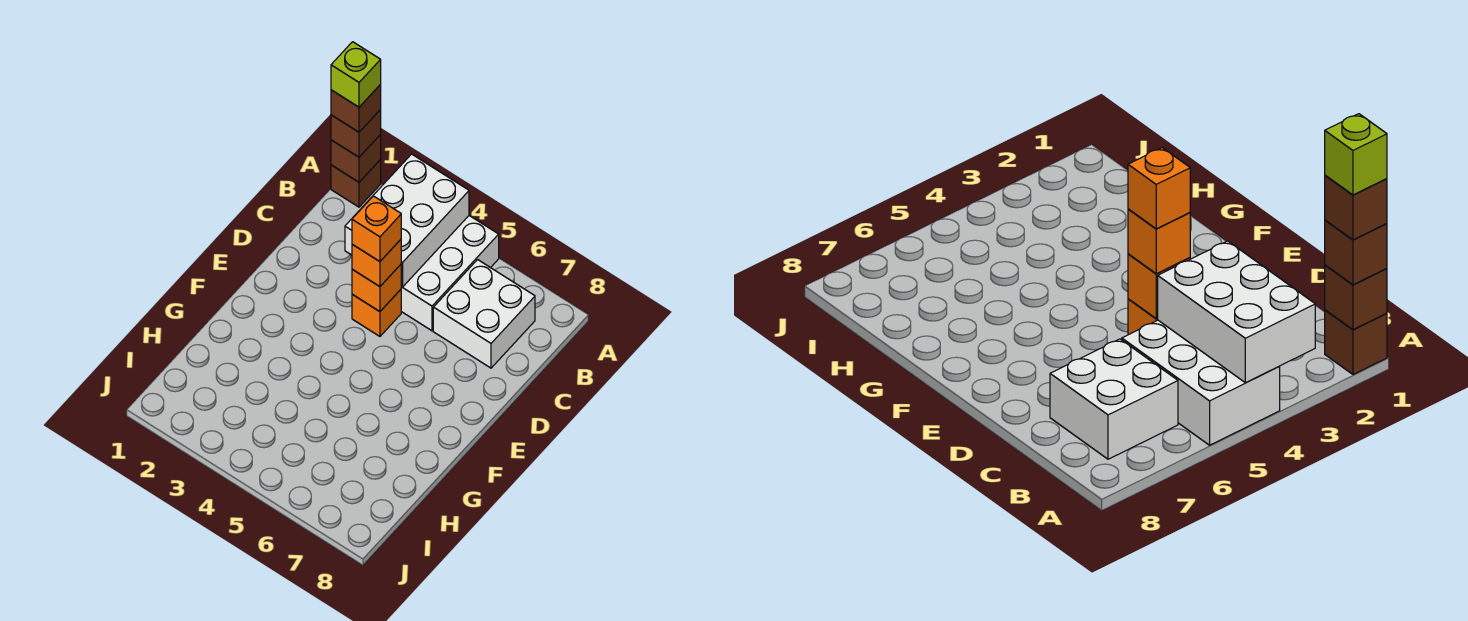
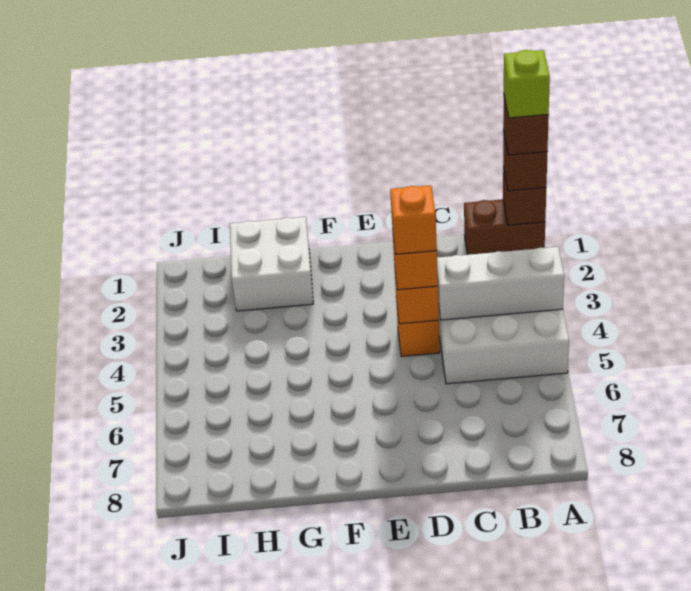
brown 1x1 brick [331,160,381,207] -> brown 1x2 brick [464,199,545,255]
white 2x3 brick [345,154,469,287] -> white 1x3 brick [437,247,564,320]
white 2x2 brick [433,260,535,368] -> white 2x2 brick moved to [230,217,313,311]

